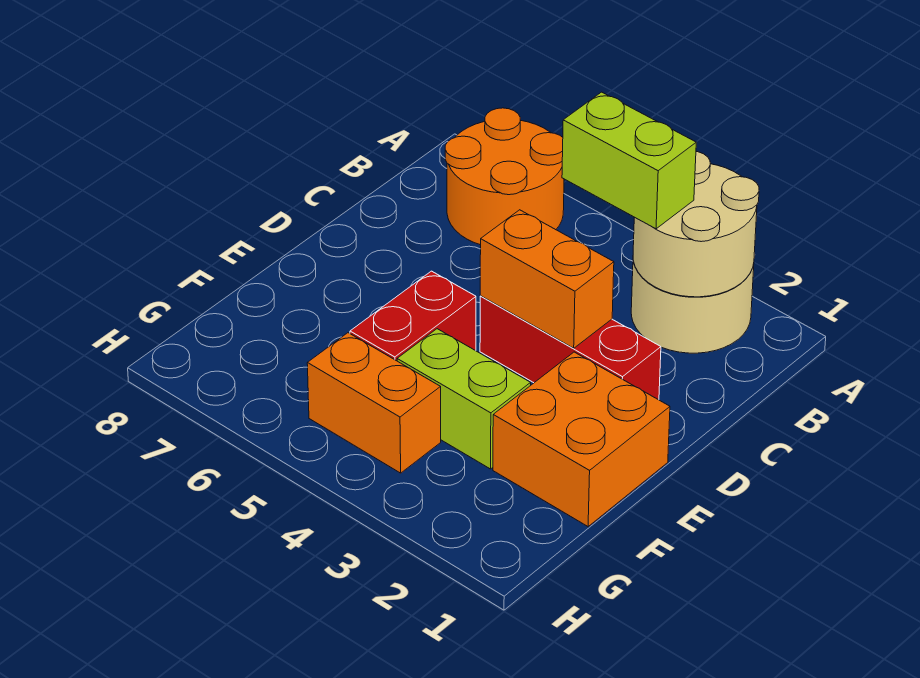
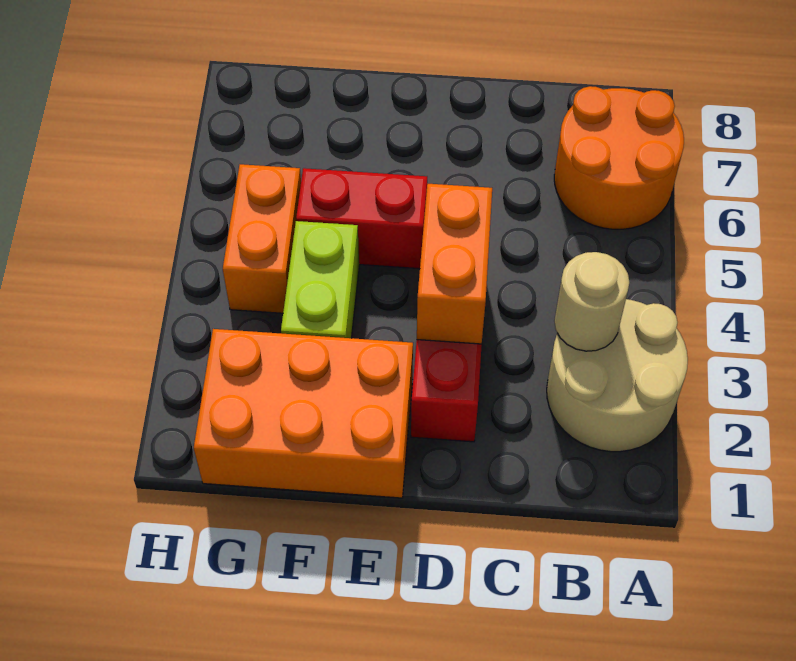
tan 2x2 round brick [633,152,759,297] -> tan 1x1 round brick [554,252,629,351]
lime 1x2 brick [562,92,696,229] -> none
orange 2x2 brick [493,352,670,526] -> orange 2x3 brick [194,329,413,498]

